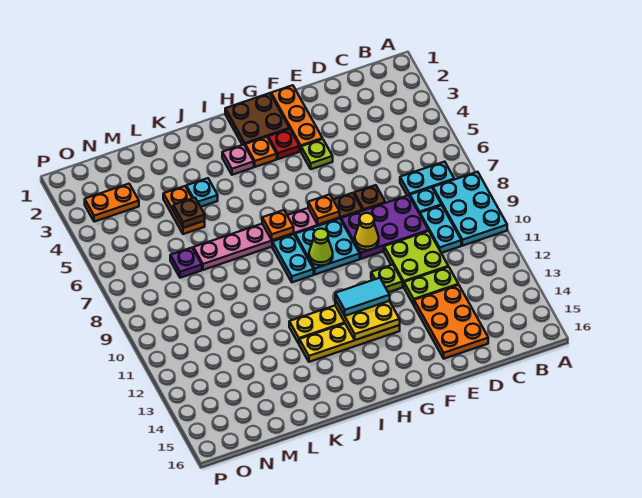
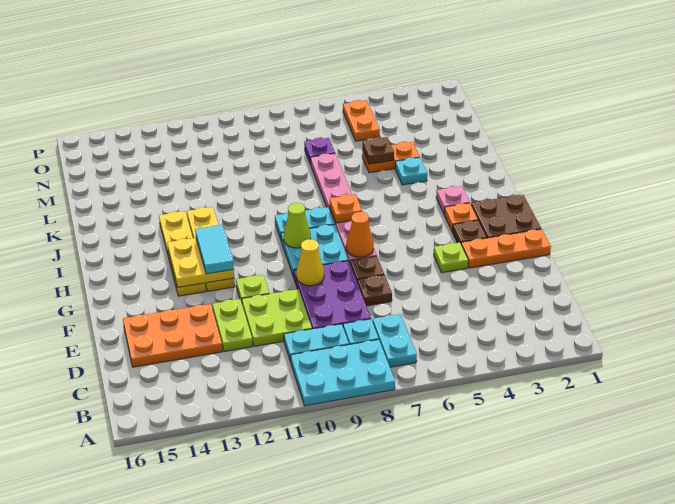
red 1x1 plate [268,129,300,159] -> brown 1x1 plate [453,220,487,243]
orange 1x1 plate [308,194,340,225] -> orange 1x1 cone [346,212,374,257]
orange 1x2 plate [85,184,139,222] -> orange 1x2 plate moved to [343,100,380,141]

